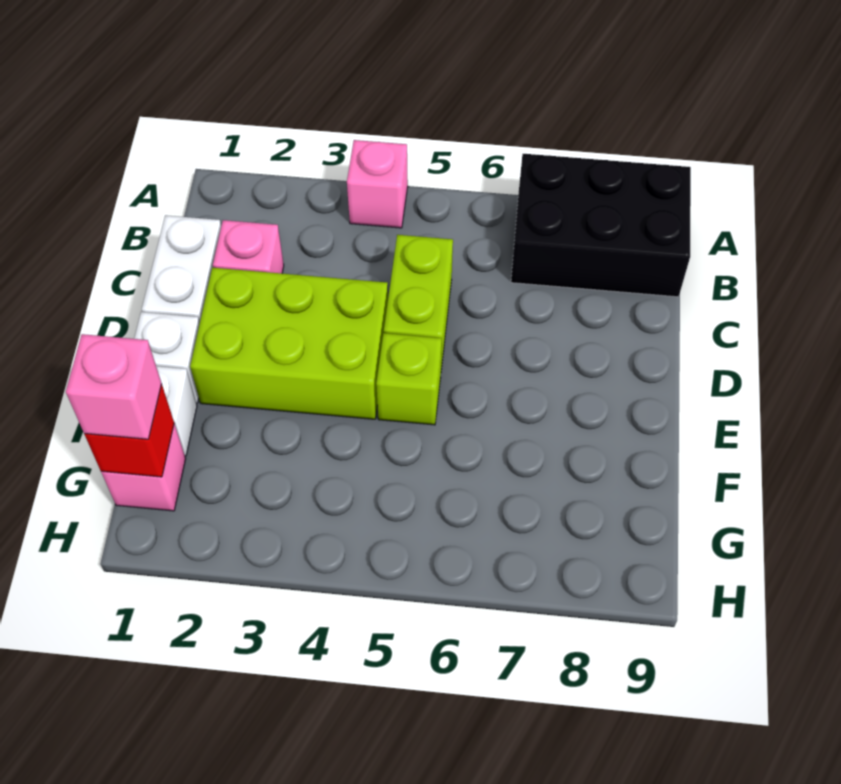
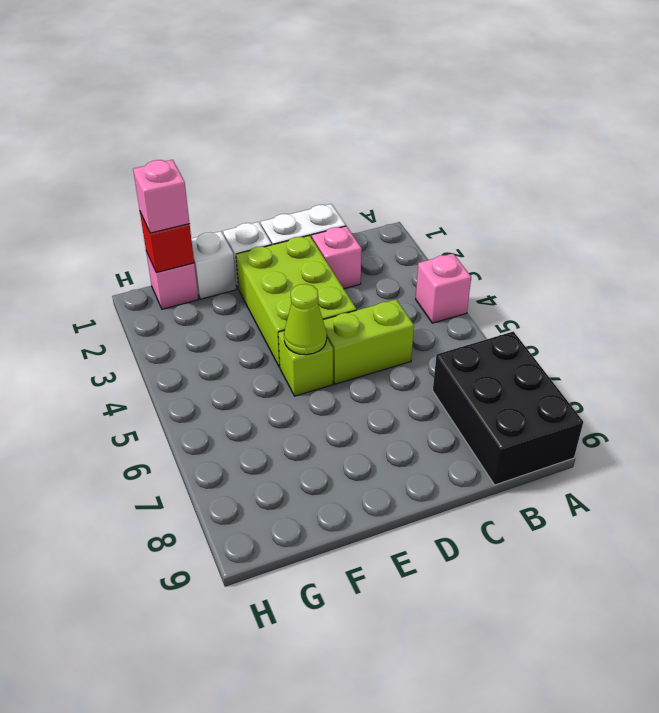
none -> lime 1x1 cone [284,284,327,355]

